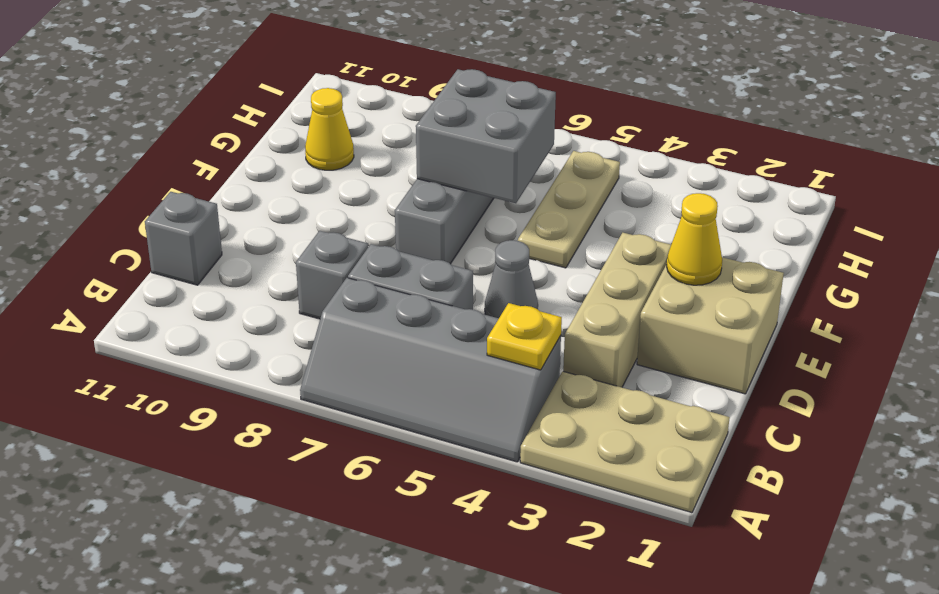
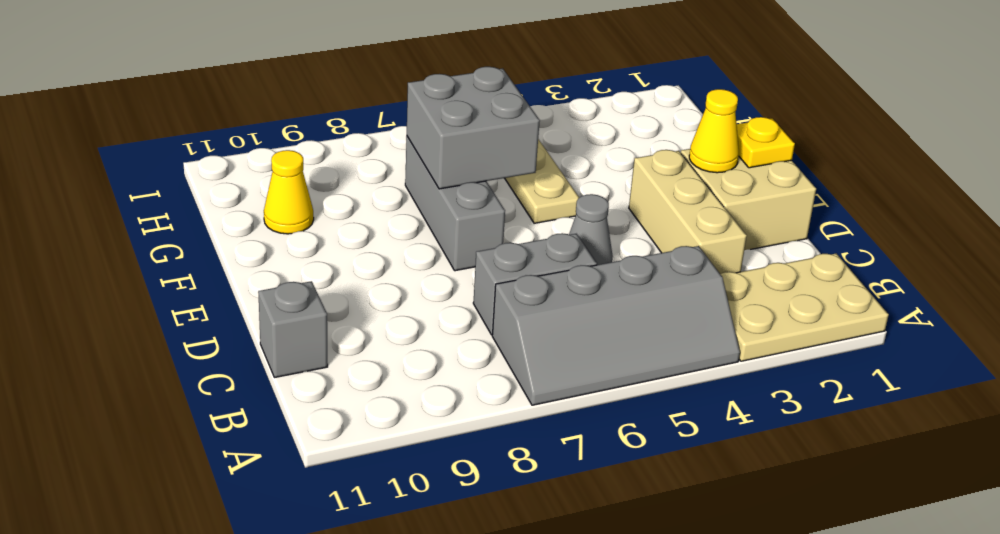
yellow 1x1 plate [487,303,562,370] -> yellow 1x1 plate moved to [737,117,795,168]
grey 1x1 brick [296,231,368,319] -> none

